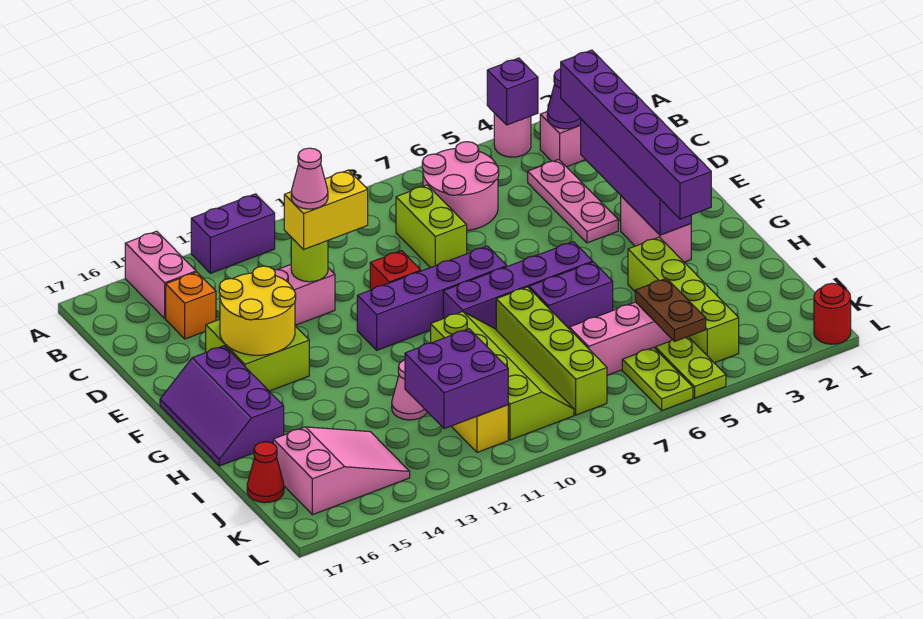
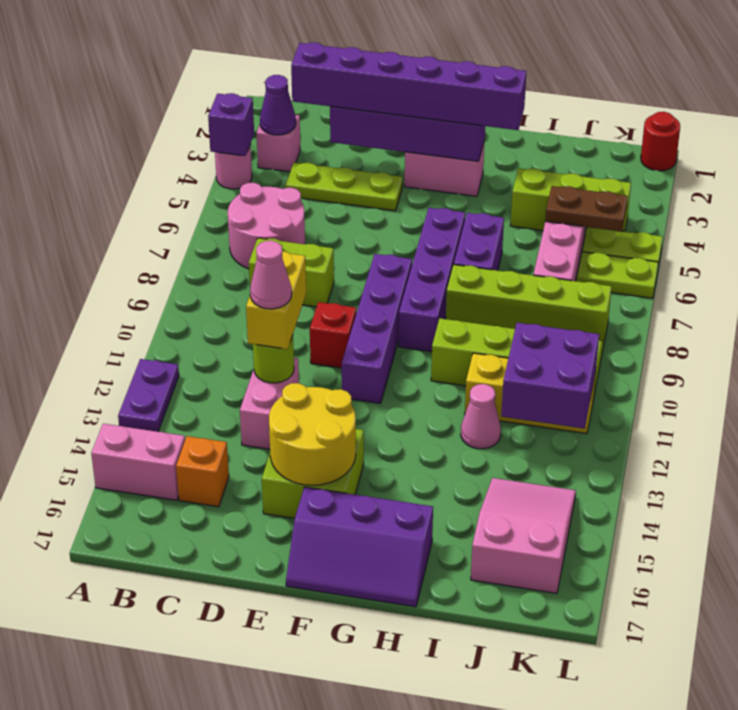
purple 1x2 brick [191,194,275,273] -> purple 1x2 plate [118,359,179,432]
pink 1x3 plate [528,159,618,243] -> lime 1x3 plate [286,162,403,211]
lime 1x4 brick [628,237,739,363] -> lime 1x3 brick [510,168,631,236]
red 1x1 cone [247,442,284,503] -> none

